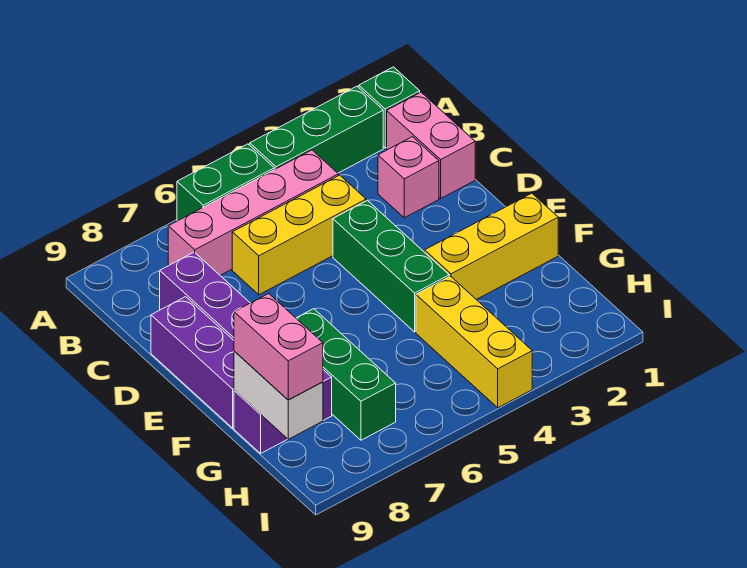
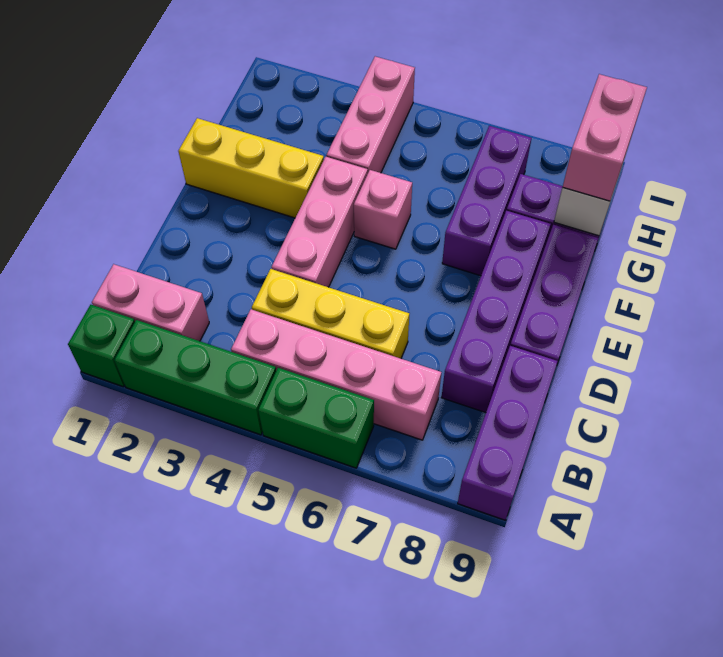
none -> purple 1x3 brick [458,346,558,520]
pink 1x2 brick [387,92,475,198] -> pink 1x2 brick turned to [92,264,209,341]
pink 1x1 brick [378,137,439,218] -> pink 1x1 brick moved to [354,170,412,249]
green 1x3 brick [333,200,449,332] -> pink 1x3 brick [272,157,368,287]
green 1x3 brick [296,309,396,440] -> purple 1x3 brick [442,126,531,276]
yellow 1x3 brick [416,276,532,408] -> pink 1x3 brick [326,56,415,173]

